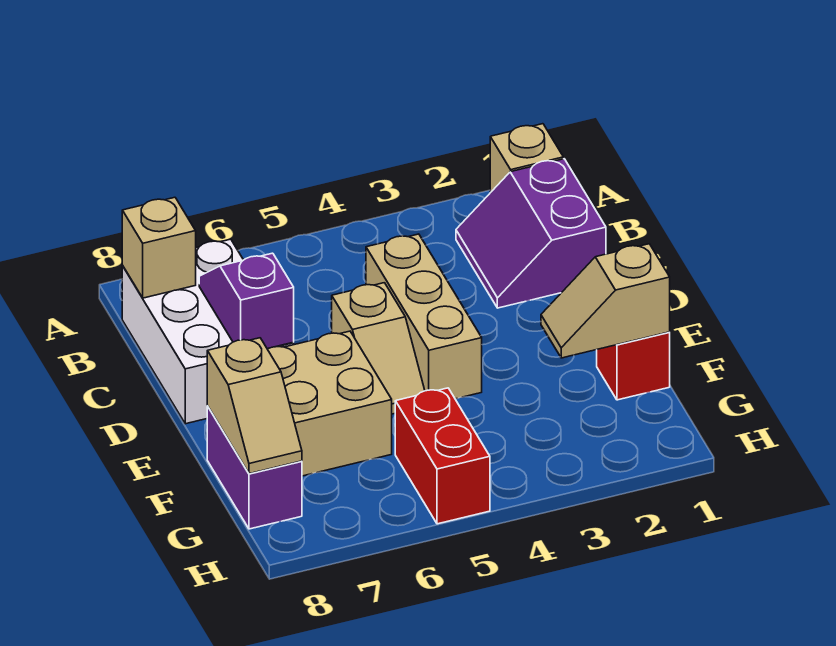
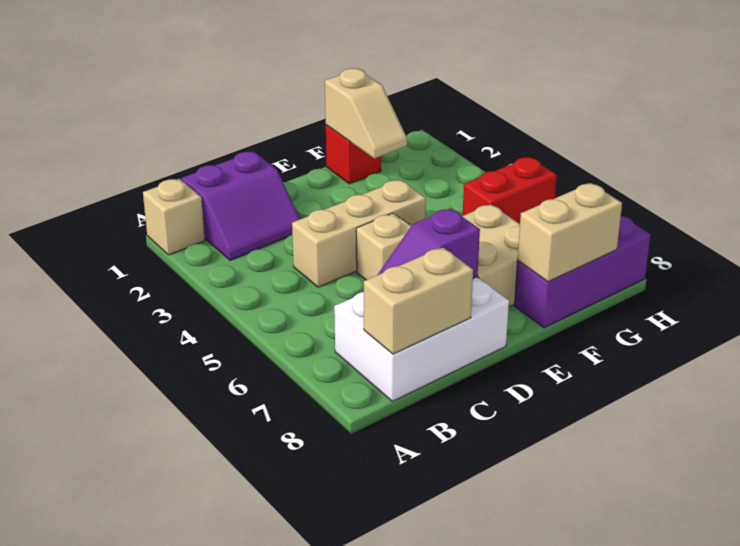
tan 1x1 brick [122,197,196,298] -> tan 1x2 brick [364,247,473,354]
purple 1x2 brick [207,406,302,529] -> purple 1x3 brick [514,216,651,328]
tan 1x2 slope [207,338,302,474] -> tan 1x2 brick [518,183,622,282]

